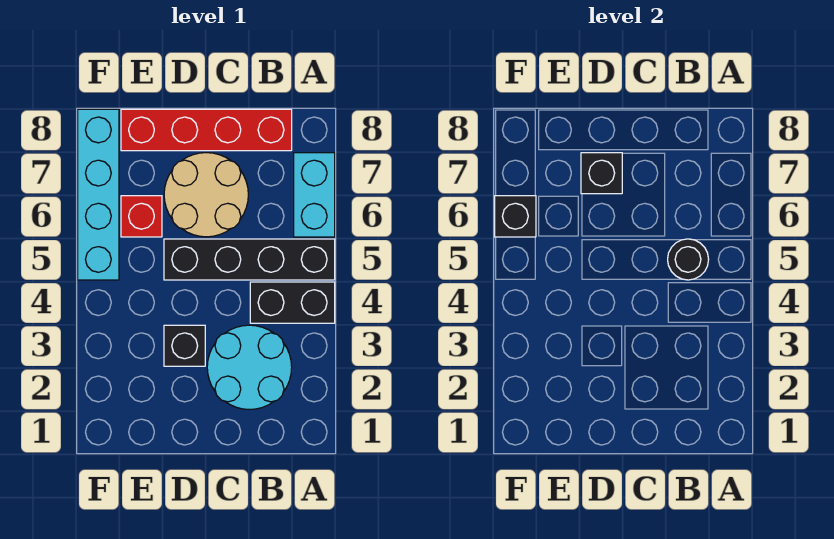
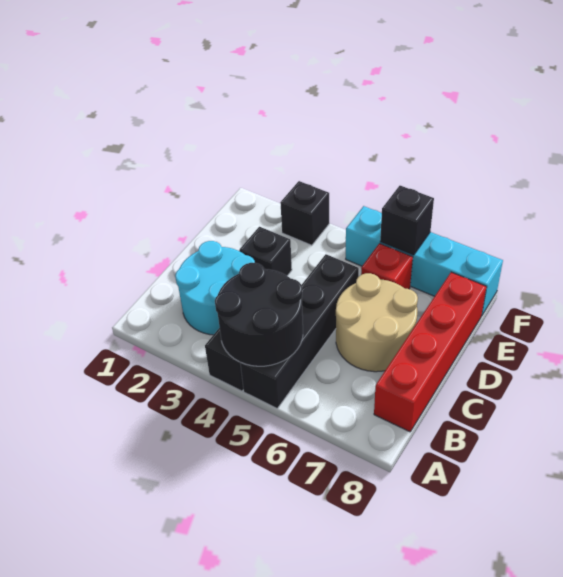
cyan 1x2 brick [294,153,335,237] -> none
black 1x1 round brick [668,239,709,280] -> black 2x2 round brick [215,263,303,366]
black 1x1 brick [581,153,622,194] -> black 1x1 brick moved to [280,181,329,245]

